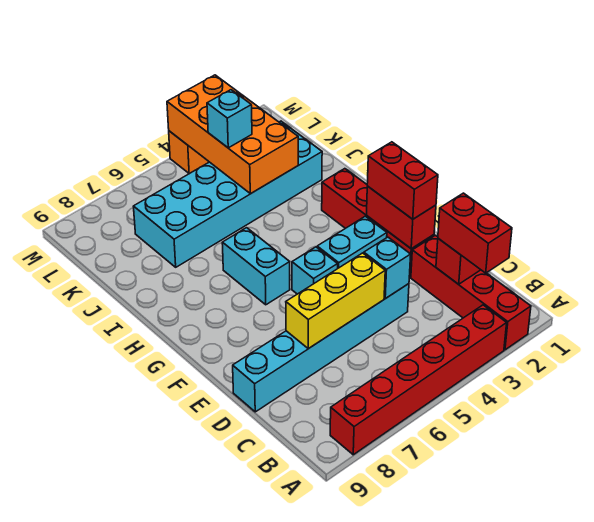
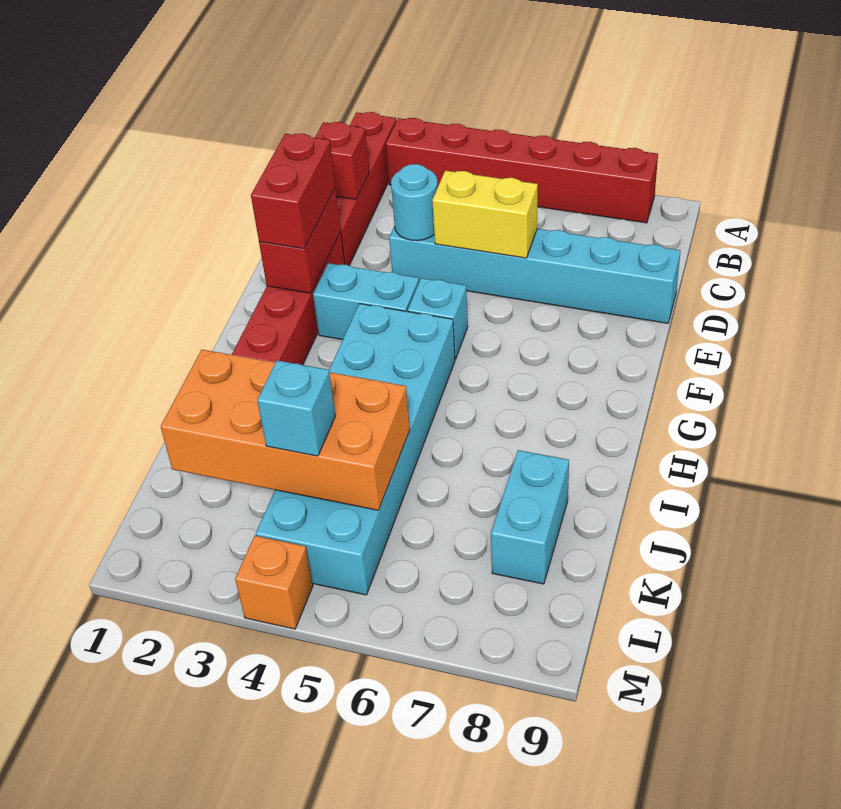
red 1x2 brick [438,193,512,273] -> none
cyan 1x1 brick [364,237,411,299] -> cyan 1x1 round brick [391,164,438,241]
yellow 1x3 brick [286,253,385,349] -> yellow 1x2 brick [432,171,538,258]
cyan 1x2 brick [222,228,290,305] -> cyan 1x2 brick moved to [491,450,569,584]
cyan 2x6 brick [133,121,322,267] -> cyan 2x6 brick turned to [256,304,455,595]
orange 2x4 brick [167,75,298,194] -> orange 2x4 brick turned to [161,350,410,510]

